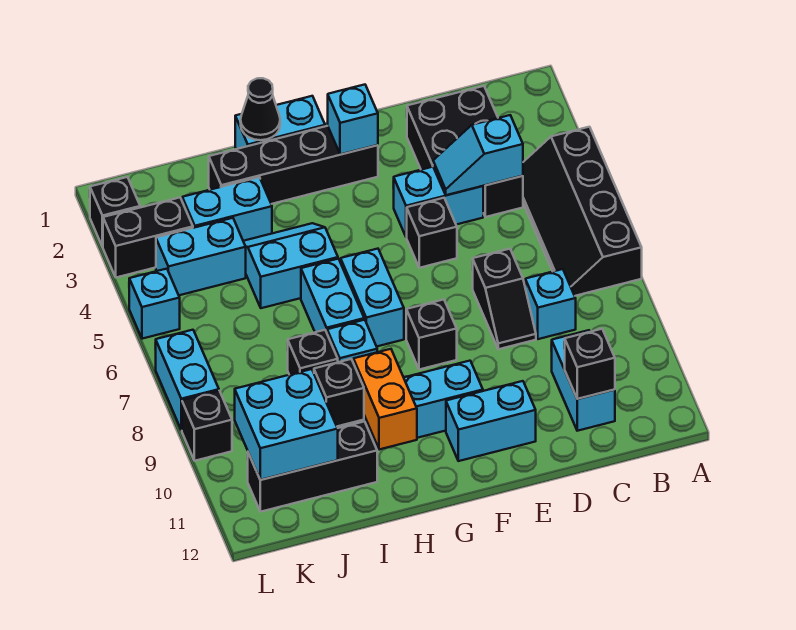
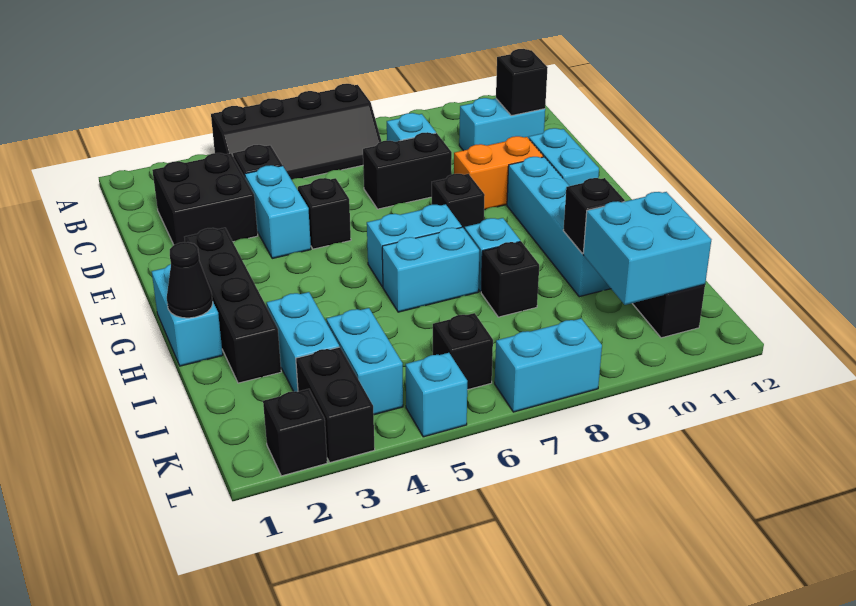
cyan 1x2 slope [433,115,523,195] -> none
black 1x2 slope [473,249,536,349] -> black 1x2 brick [363,132,452,209]
cyan 1x1 brick [328,85,378,155] -> none
cyan 2x2 slope [243,223,338,308] -> none
orange 1x2 brick [353,349,417,450] -> orange 1x2 brick moved to [454,136,543,210]
black 1x1 brick [182,391,232,461] -> black 1x1 brick moved to [433,313,493,390]

